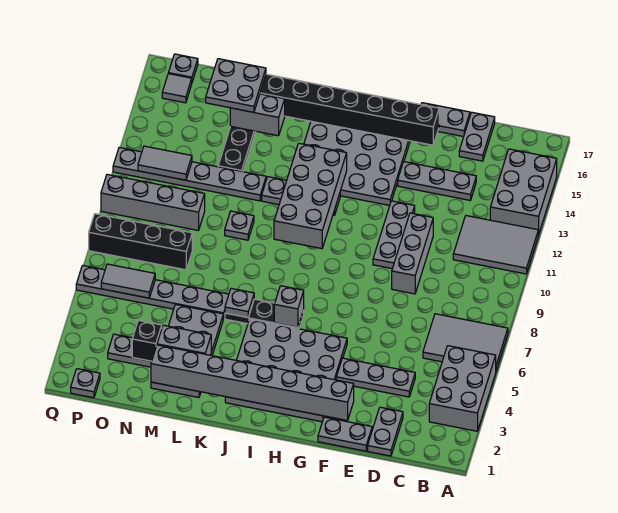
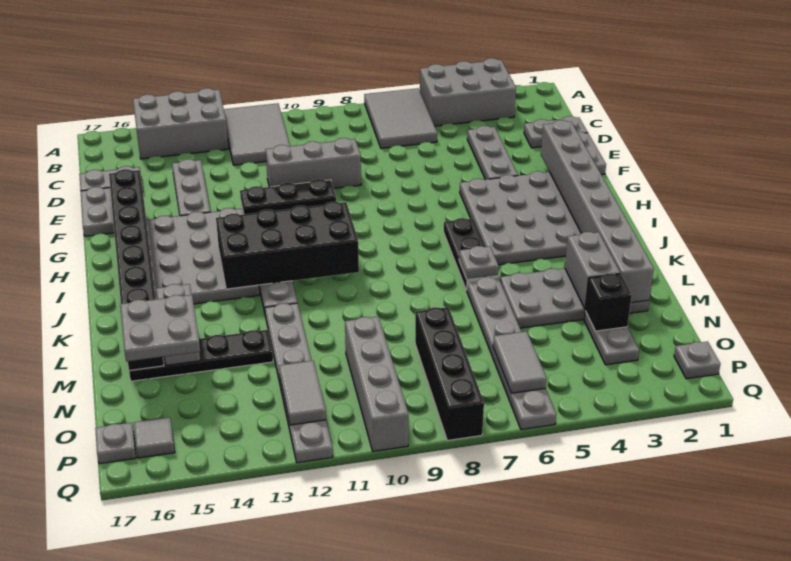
grey 1x3 plate [373,201,415,269] -> black 1x3 plate [240,179,336,214]
grey 1x1 brick [274,286,304,327] -> none
grey 2x4 brick [274,143,347,249] -> black 2x4 brick [216,202,359,289]
grey 1x1 plate [225,211,254,240] -> none

